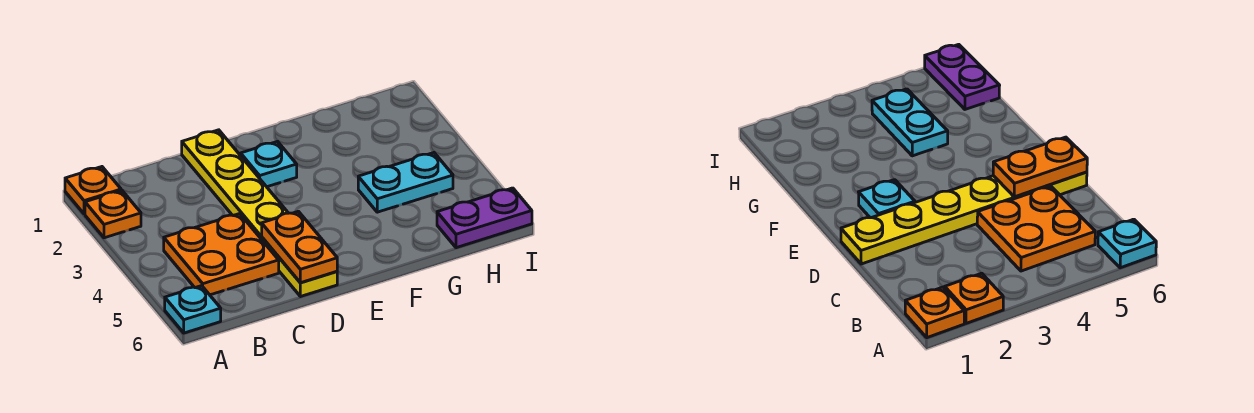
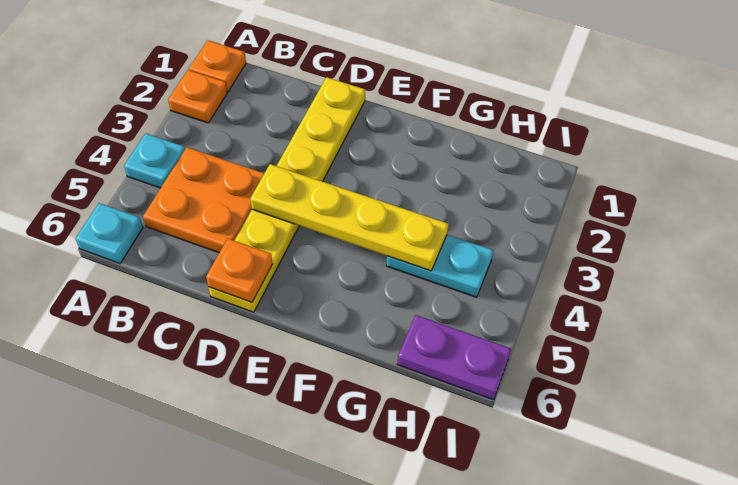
none -> yellow 1x4 plate [250,164,449,271]
orange 1x2 plate [262,211,337,283] -> orange 1x1 plate [206,239,272,302]
cyan 1x1 plate [241,142,297,187] -> cyan 1x1 plate moved to [124,133,185,188]

